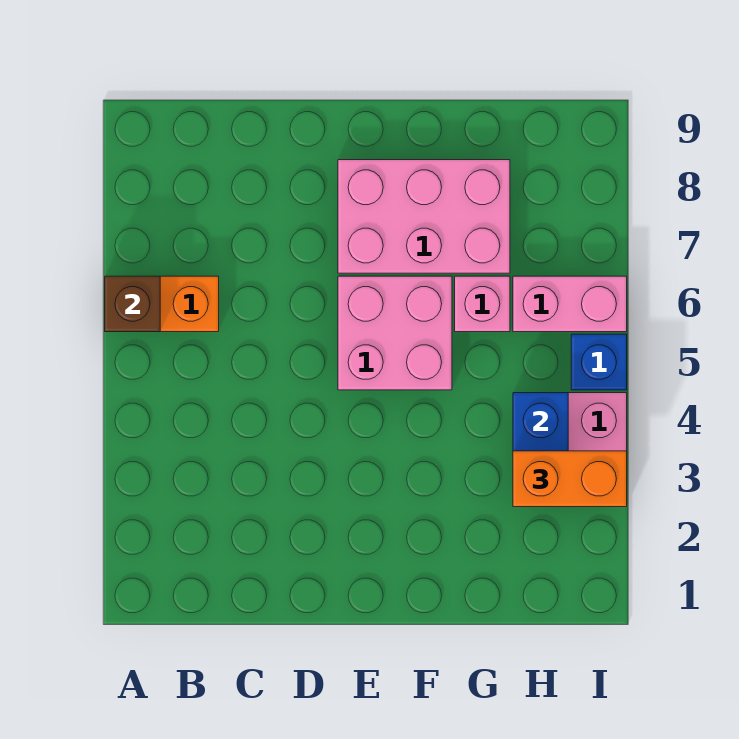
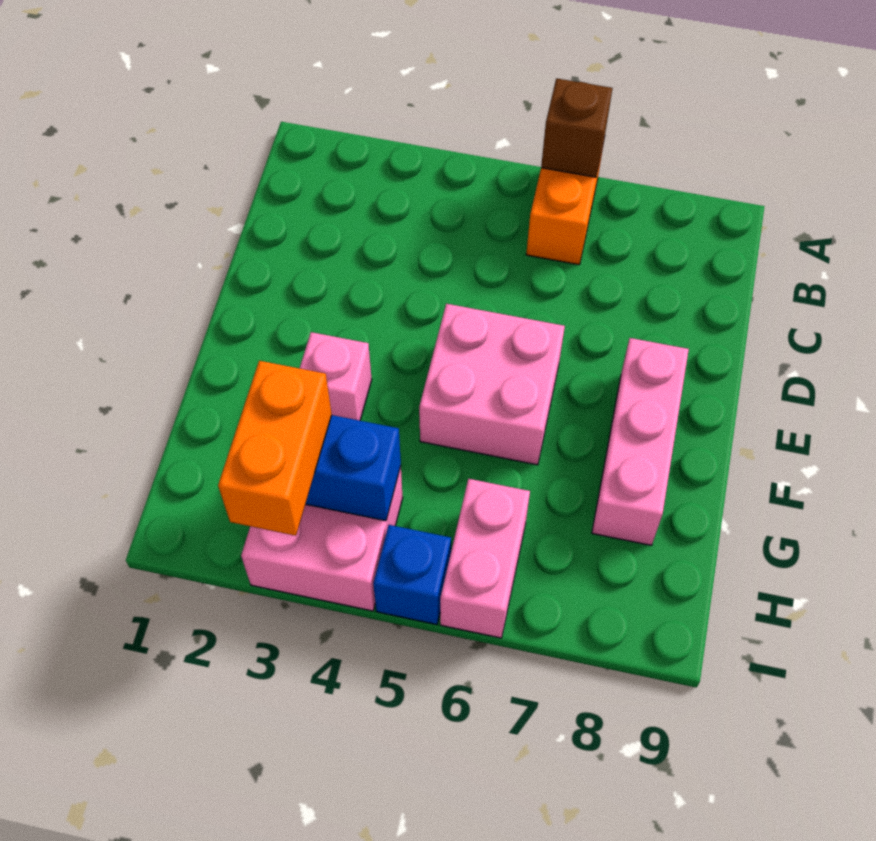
pink 2x3 brick [338,160,510,273] -> pink 1x3 brick [592,338,689,545]
pink 1x1 brick [455,276,510,332] -> pink 1x1 brick moved to [300,332,372,421]

